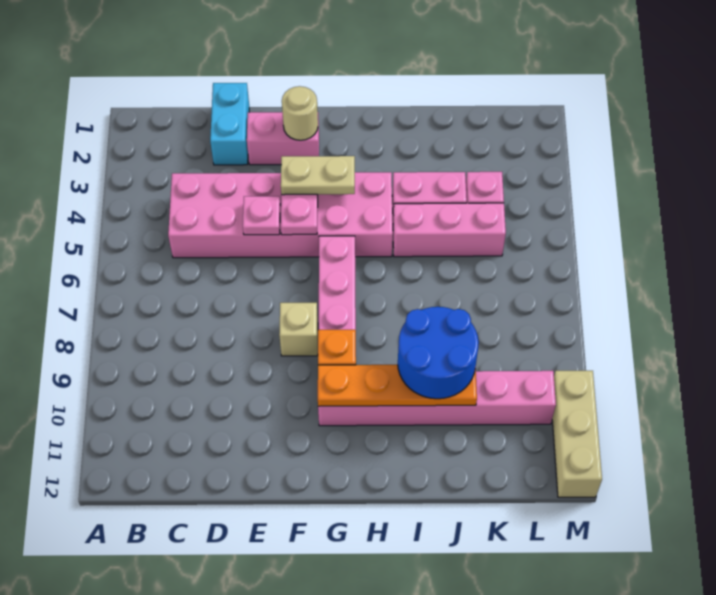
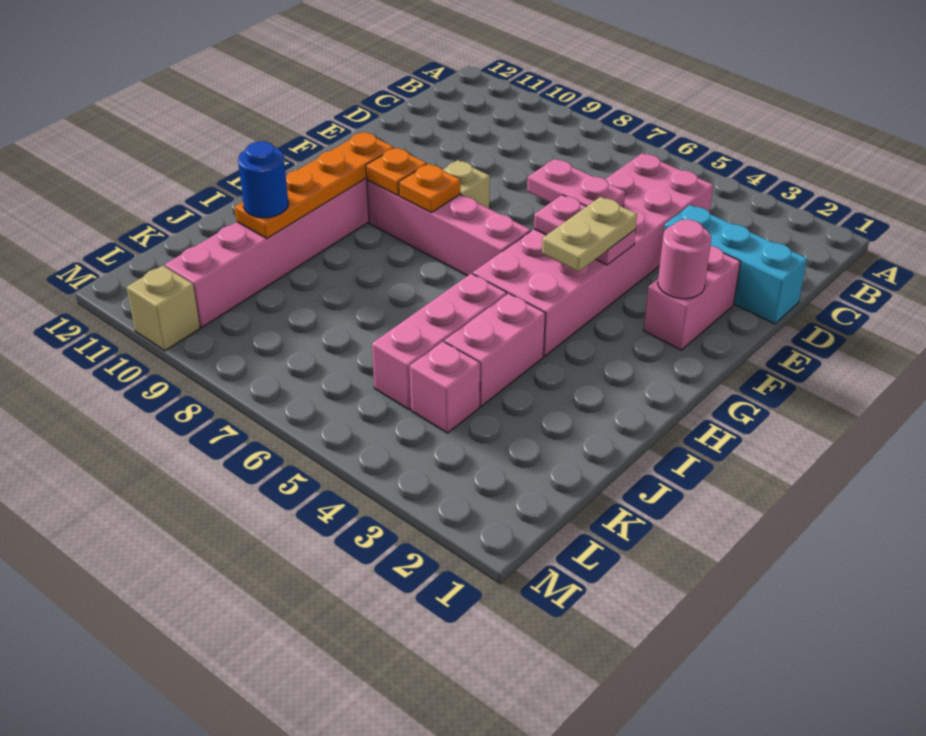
cyan 1x2 brick [210,83,249,165] -> cyan 1x3 brick [664,205,807,324]
pink 1x1 plate [243,196,280,235] -> pink 1x2 plate [527,159,625,207]
tan 1x1 round brick [282,86,318,140] -> pink 1x1 round brick [658,220,711,299]
none -> orange 1x1 plate [399,164,460,213]
blue 2x2 round brick [398,307,479,399] -> blue 1x1 round brick [238,141,288,218]
tan 1x3 brick [552,371,602,497] -> tan 1x1 brick [127,265,200,351]

